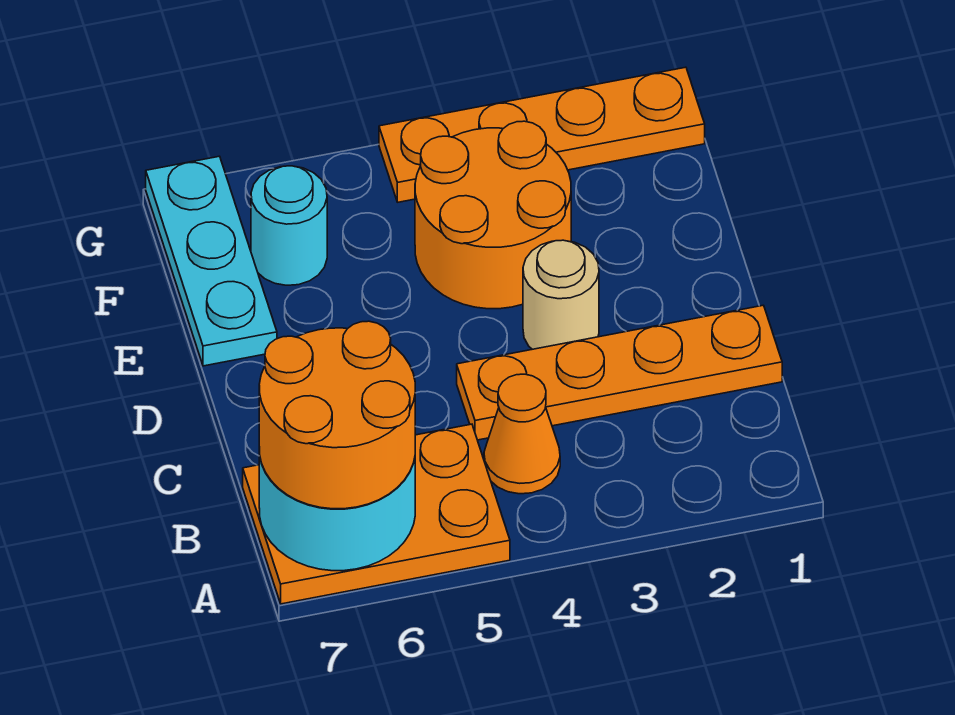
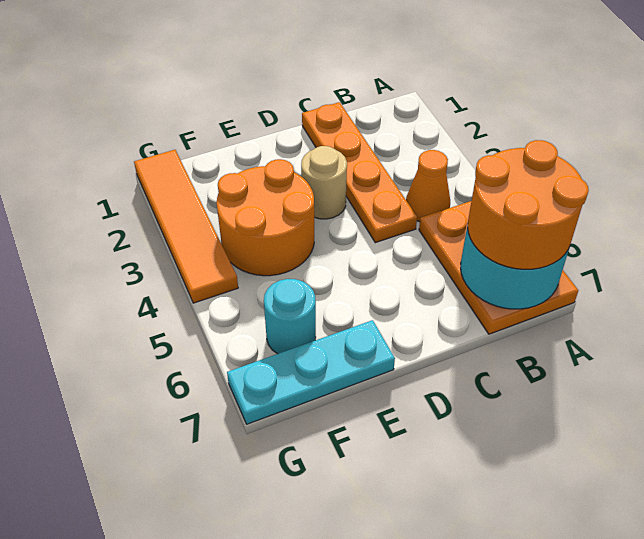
orange 1x4 plate [379,67,705,202] -> orange 1x4 tile [134,150,238,303]

